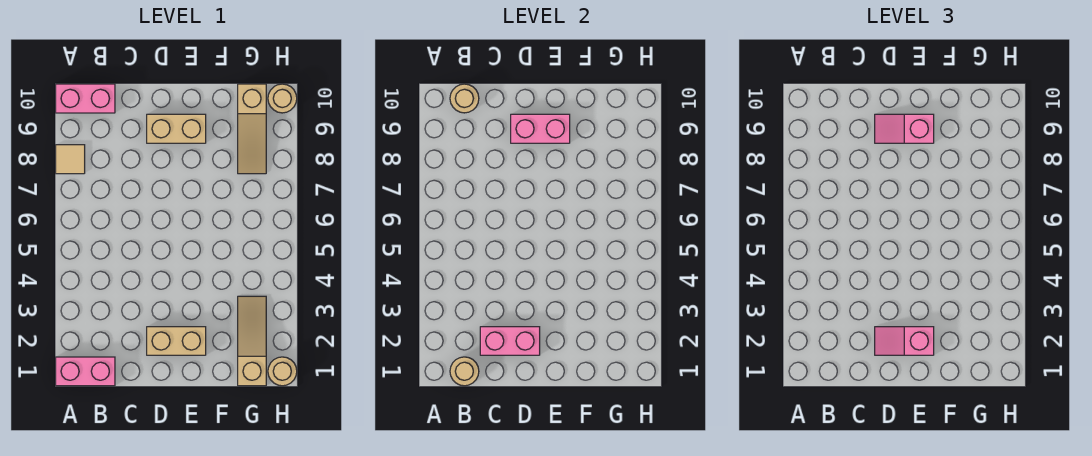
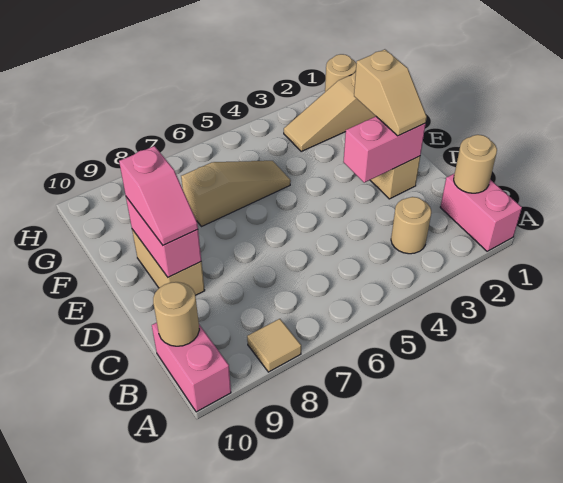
pink 1x2 brick [480,327,540,355] -> pink 1x2 brick turned to [343,117,426,183]
pink 1x2 slope [875,327,934,355] -> tan 1x2 slope [354,49,427,136]
tan 1x3 slope [238,84,266,174] -> tan 1x3 slope moved to [181,161,291,227]
tan 1x1 round brick [268,84,297,113] -> tan 1x1 round brick moved to [391,197,431,254]

